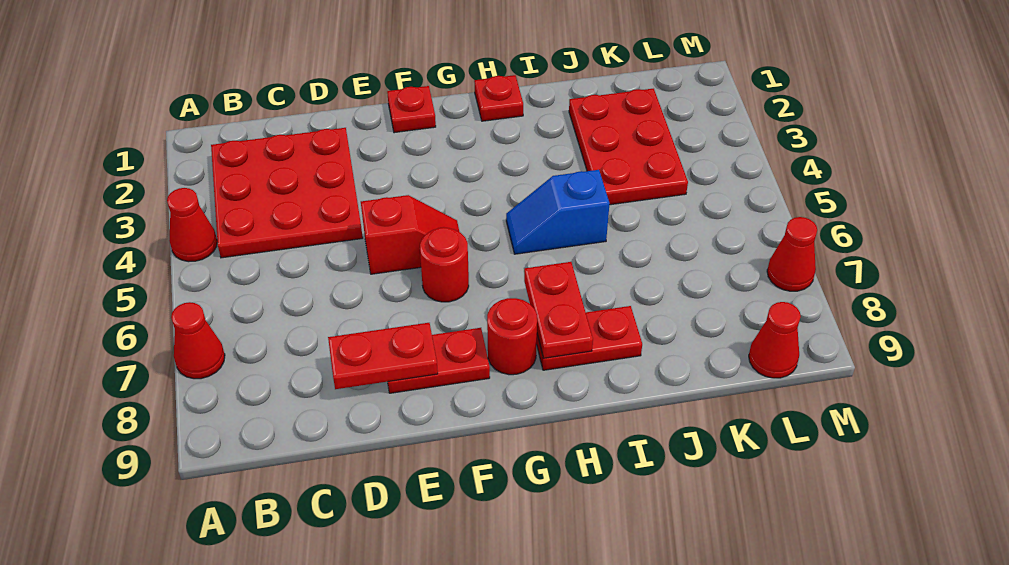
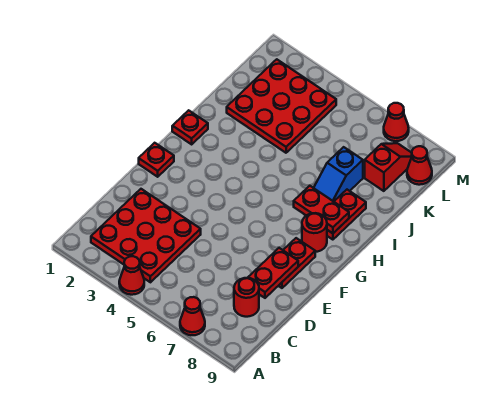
red 1x2 slope [361,195,459,274] -> red 1x2 slope moved to [365,143,412,191]
red 1x1 round brick [420,227,469,302] -> red 1x1 round brick moved to [234,278,259,317]
blue 1x2 slope [506,170,610,254] -> blue 1x2 slope moved to [314,147,363,202]
red 2x3 plate [569,89,688,205] -> red 3x3 plate [227,59,336,153]

